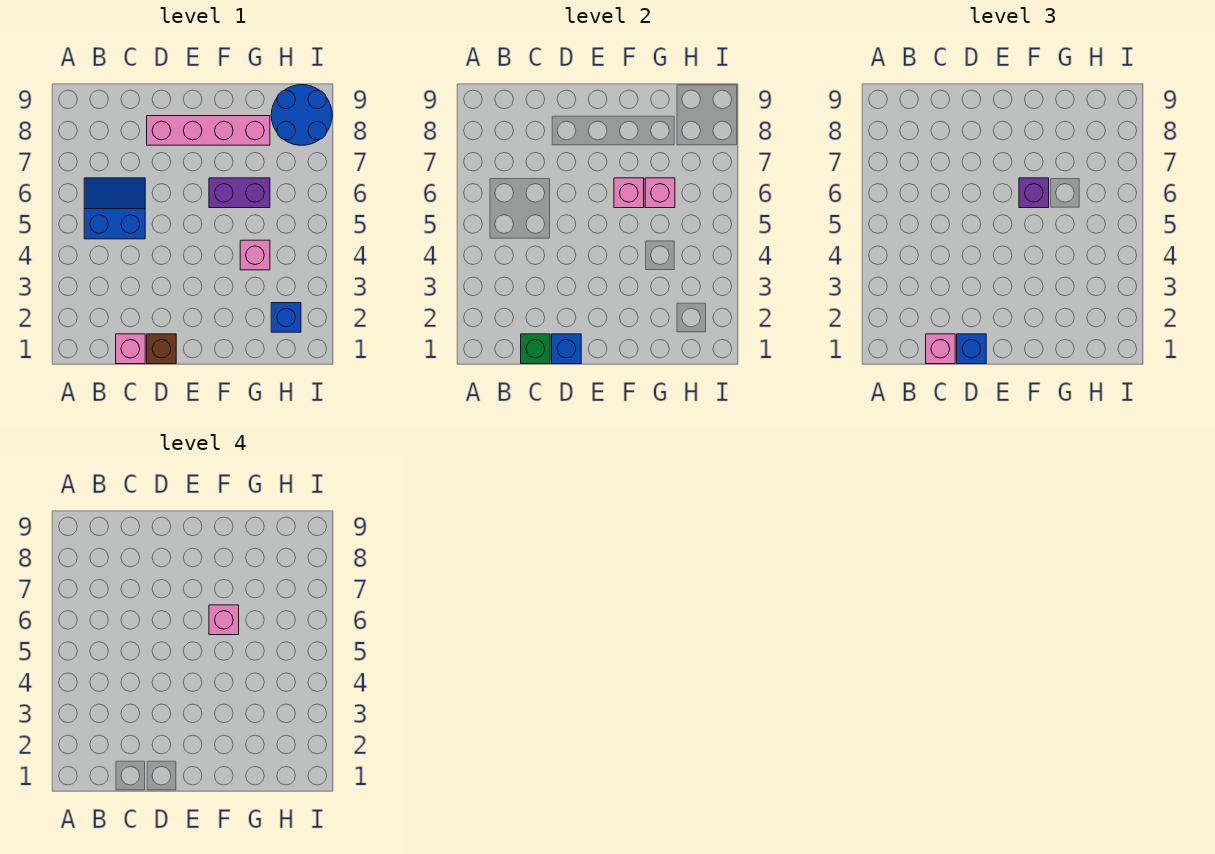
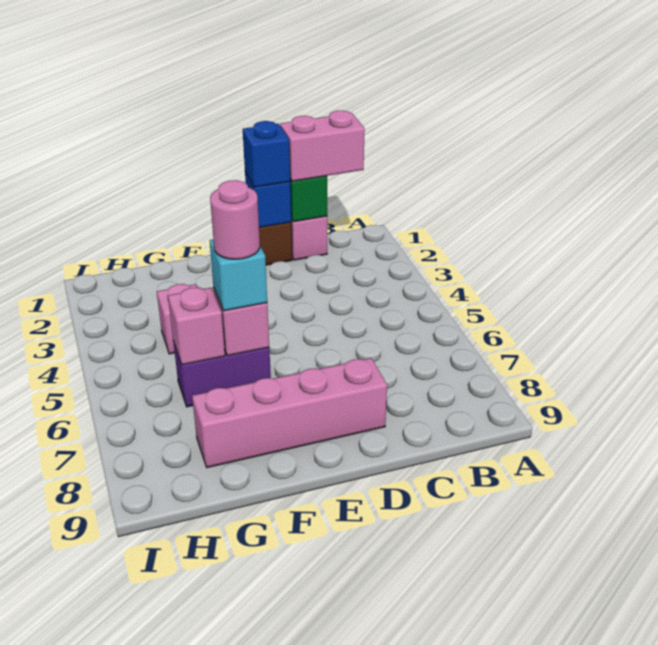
blue 2x2 slope [84,178,145,239] -> none
pink 1x1 brick [926,334,955,364] -> pink 1x2 brick [280,111,365,181]
purple 1x1 brick [1019,178,1049,208] -> cyan 1x1 brick [210,239,267,311]
pink 1x1 brick [209,605,239,635] -> pink 1x1 round brick [210,180,260,259]
blue 1x1 brick [271,303,301,332] -> none
blue 2x2 round brick [271,85,332,145] -> none

